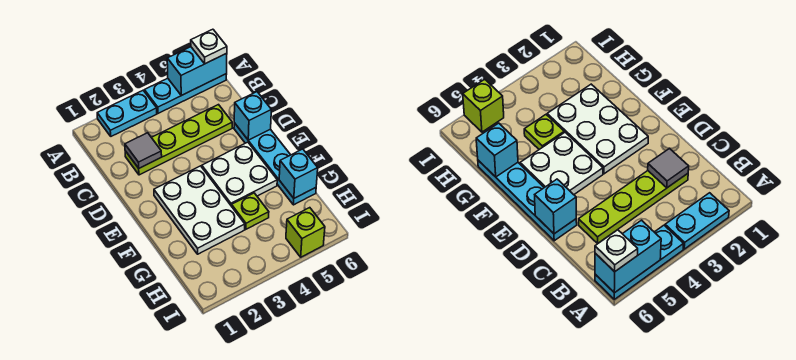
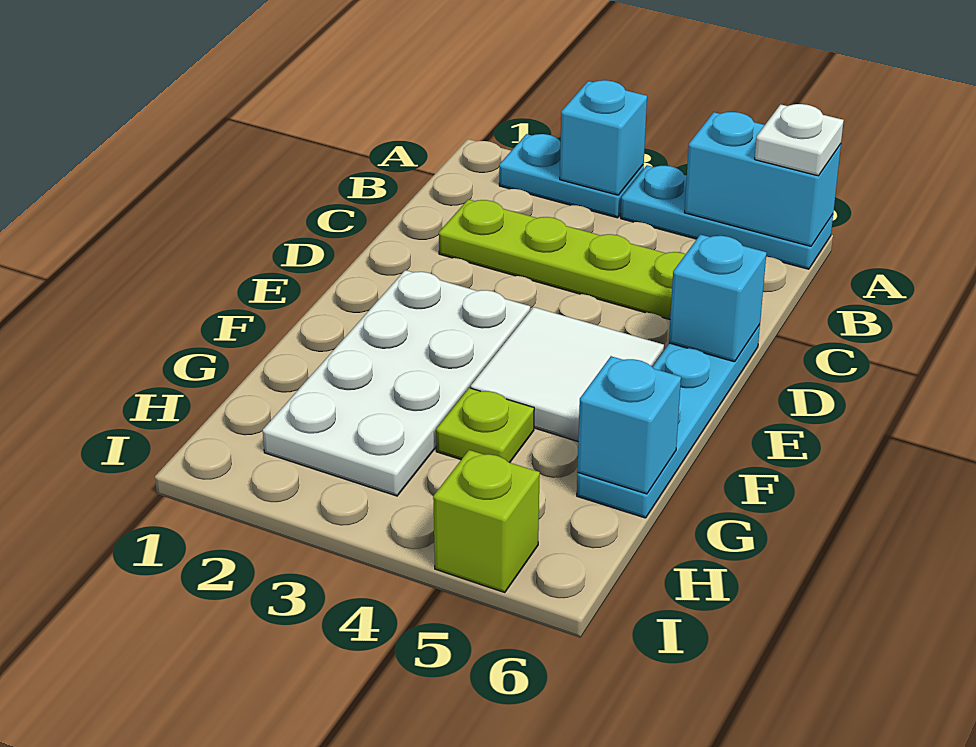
none -> cyan 1x1 brick [560,80,647,195]
grey 1x1 tile [125,133,162,168] -> none
white 2x3 plate [154,166,245,254] -> white 2x4 plate [263,270,530,496]
white 2x2 plate [202,142,277,206] -> white 2x2 tile [471,307,664,441]

